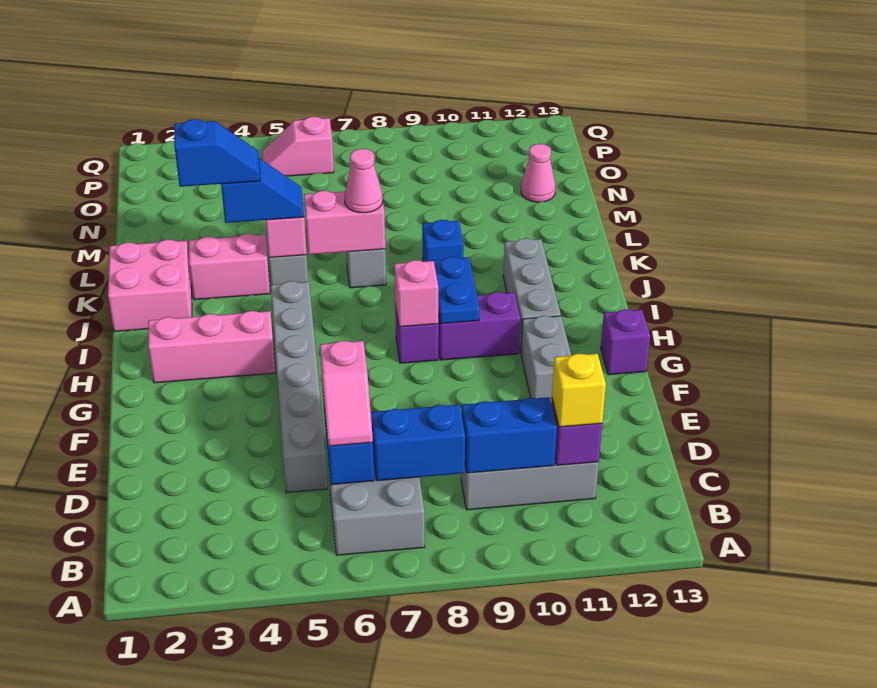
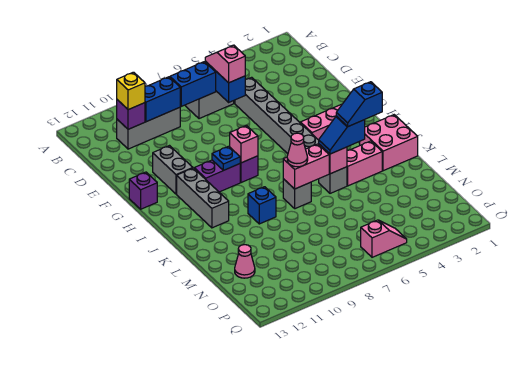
blue 1x2 plate [431,257,480,324] -> blue 1x1 plate [212,146,240,170]

